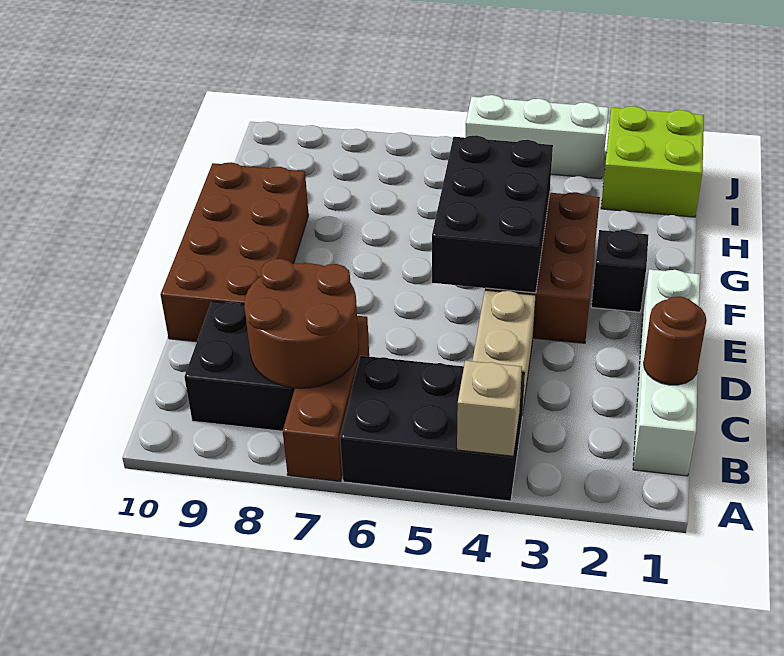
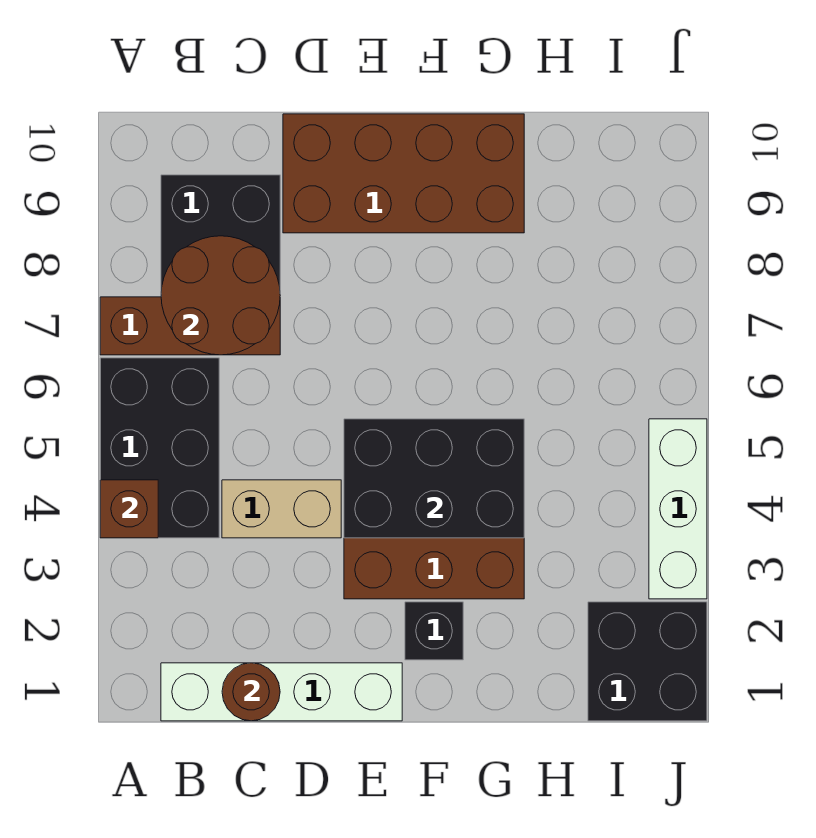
tan 1x1 brick [457,361,522,456] -> brown 1x1 brick [100,480,158,538]
lime 2x2 brick [601,106,704,217] -> black 2x2 brick [588,602,707,721]

